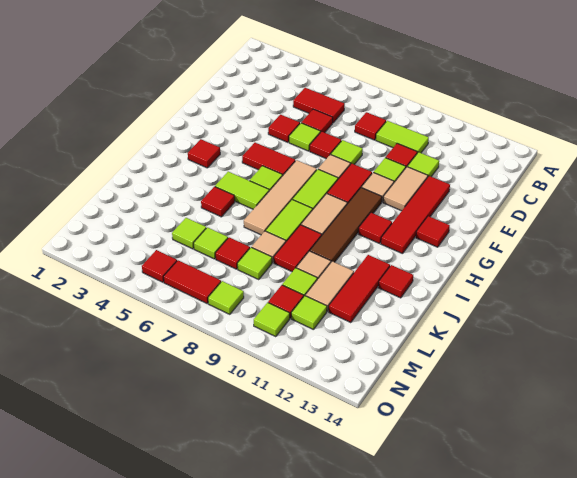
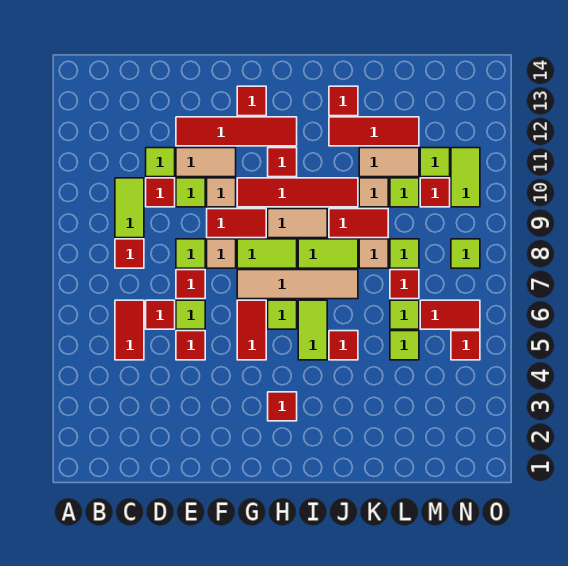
brown 1x4 tile [310,188,382,262] -> red 1x4 tile [237,178,358,207]
red 1x2 tile [164,260,221,303] -> red 1x2 tile turned to [420,300,480,329]
lime 1x1 tile [254,303,290,337] -> lime 1x2 tile [451,148,480,207]

